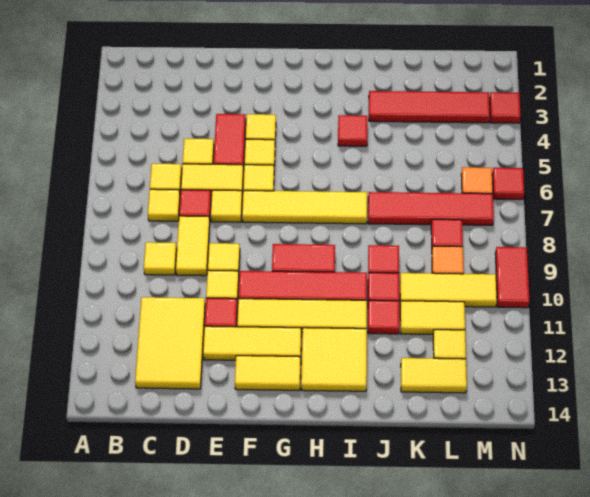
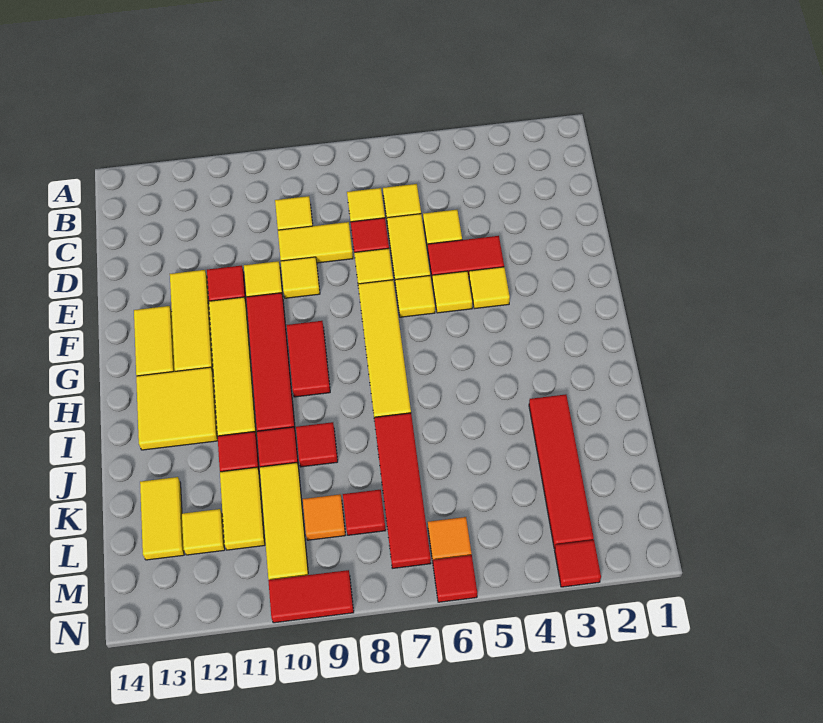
yellow 2x3 tile [135,297,205,389] -> none
red 1x1 tile [338,115,367,146] -> none

